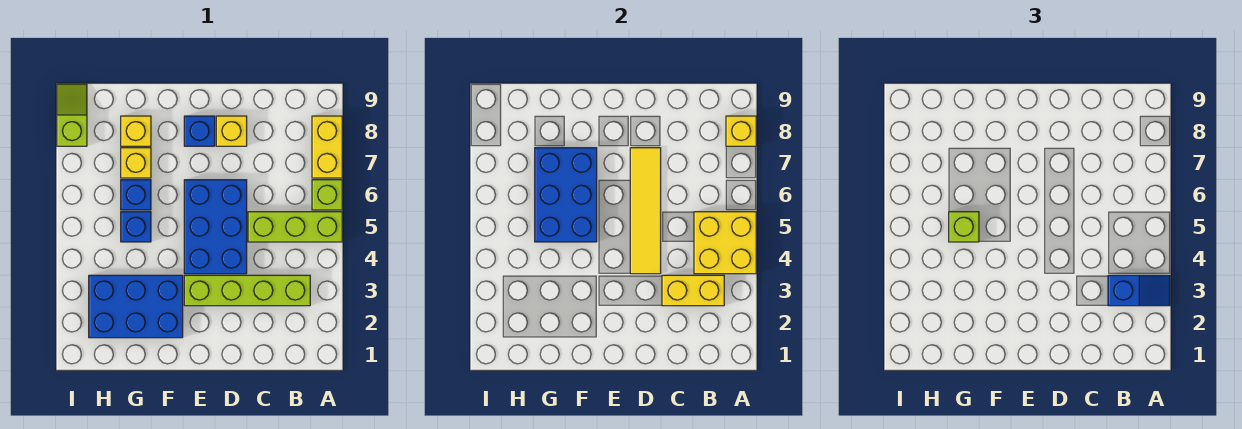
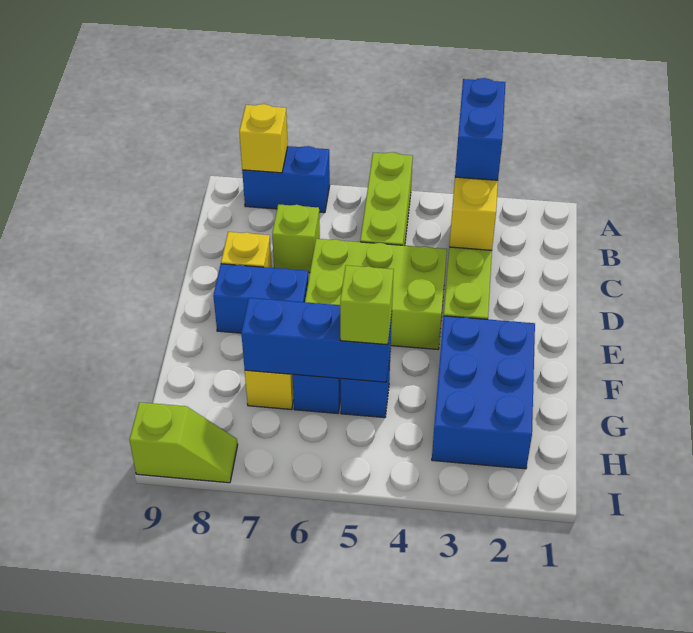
blue 1x2 slope [1108,275,1170,306] -> blue 1x2 brick [455,78,505,180]
yellow 2x2 brick [694,212,756,274] -> none
lime 1x1 brick [312,180,342,210] -> lime 1x1 brick moved to [272,204,320,273]
yellow 1x2 brick [312,116,342,178] -> blue 1x2 brick [242,146,330,213]
blue 2x3 brick [184,180,247,274] -> lime 2x3 brick [305,239,447,349]
yellow 1x4 tile [630,148,661,274] -> none
blue 1x1 brick [184,116,215,146] -> blue 1x2 brick [213,264,309,333]
blue 2x3 brick [535,148,597,242] -> blue 1x3 brick [241,298,392,382]
yellow 1x1 brick [121,116,151,146] -> none
lime 1x2 slope [57,84,87,146] -> lime 1x2 slope turned to [130,402,238,483]

